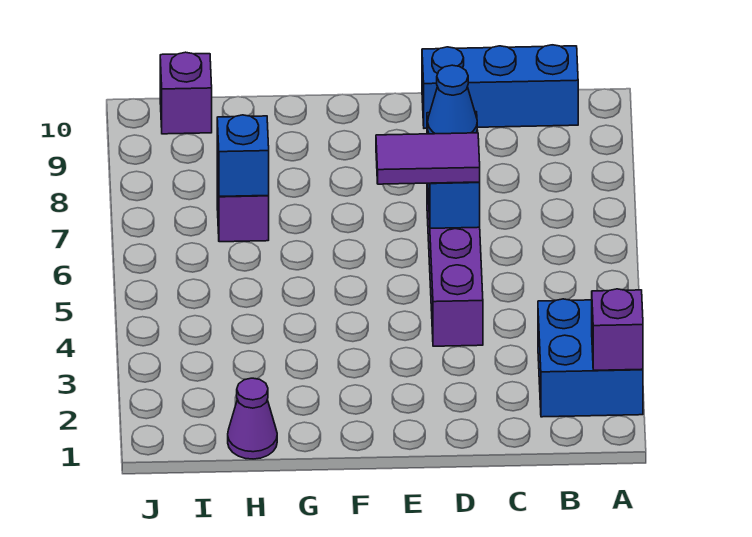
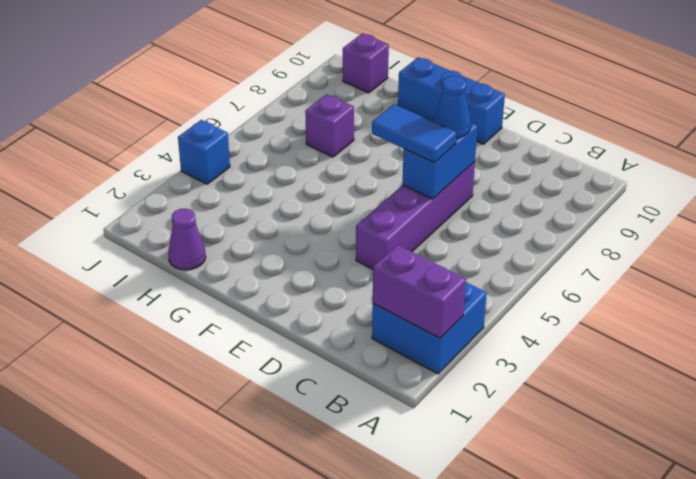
purple 1x1 brick [592,289,643,370] -> purple 1x2 brick [373,245,466,338]
blue 1x3 brick [422,45,578,128] -> blue 1x3 brick moved to [398,57,505,144]
purple 1x2 tile [376,133,480,184] -> blue 1x2 tile [372,104,456,163]
blue 1x1 brick [217,115,269,197] -> blue 1x1 brick moved to [178,120,230,184]

